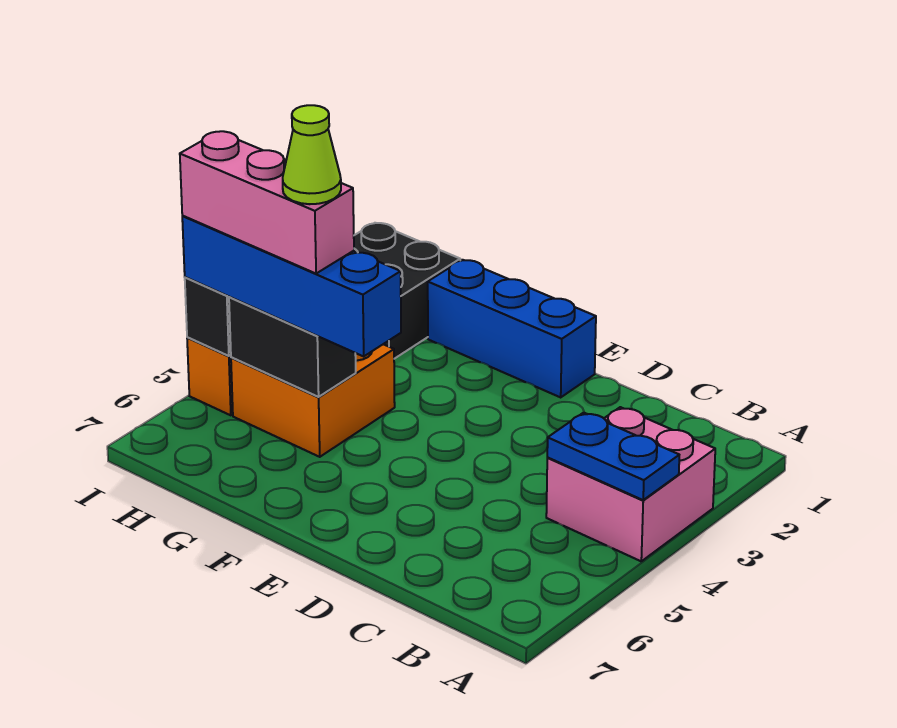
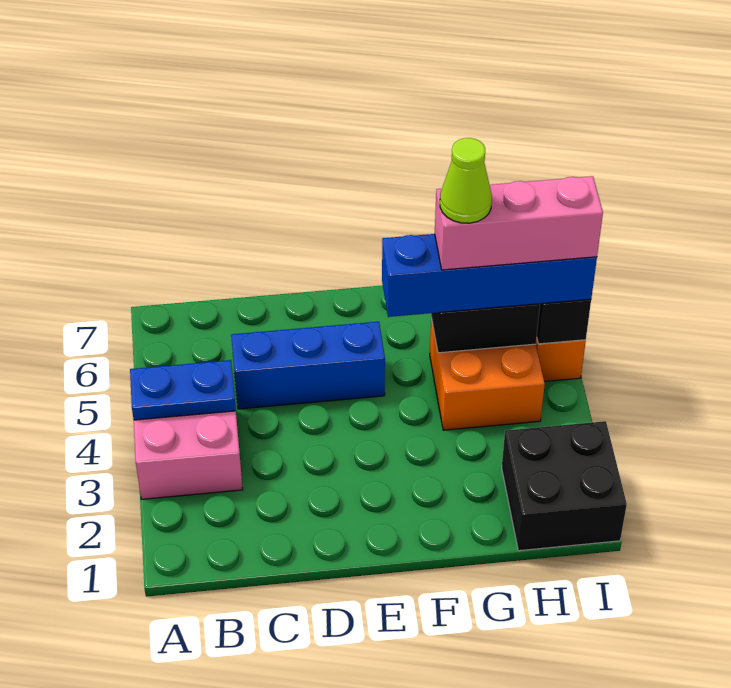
blue 1x3 brick [428,260,596,397] -> blue 1x3 brick moved to [231,322,385,409]

